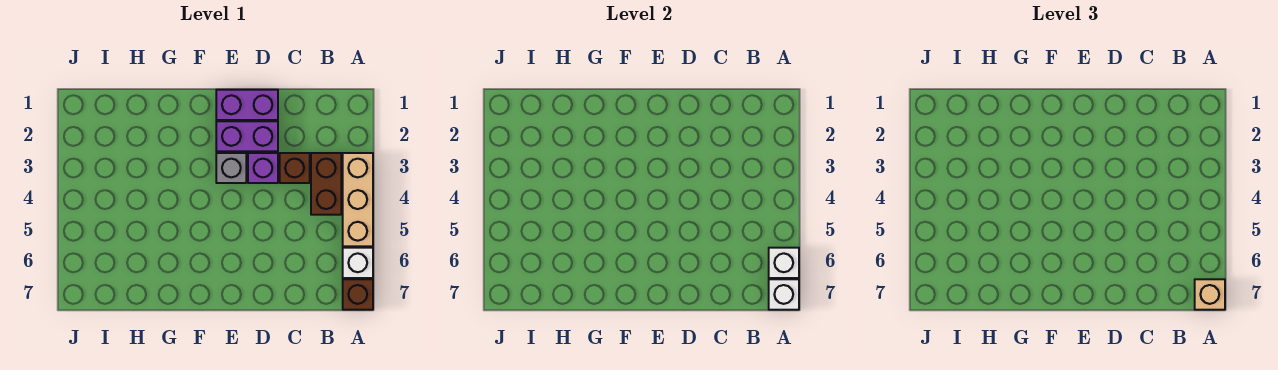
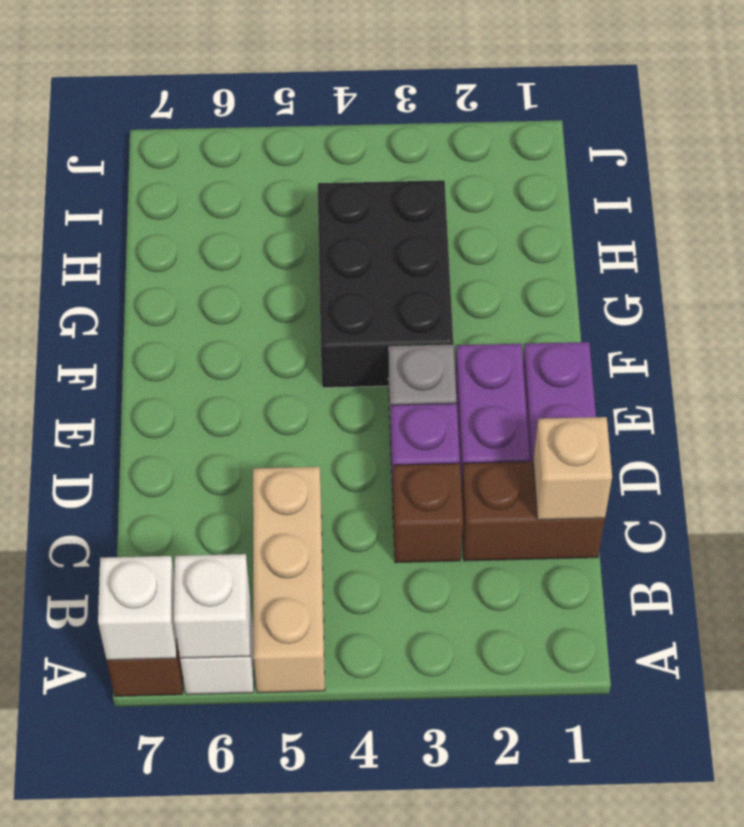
tan 1x3 brick [343,153,373,246] -> tan 1x3 brick turned to [253,467,325,693]
tan 1x1 brick [1195,279,1225,310] -> tan 1x1 brick moved to [533,417,612,520]
brown 1x2 brick [311,153,341,215] -> brown 1x2 brick moved to [461,462,605,561]
none -> black 2x3 brick [318,180,453,388]

